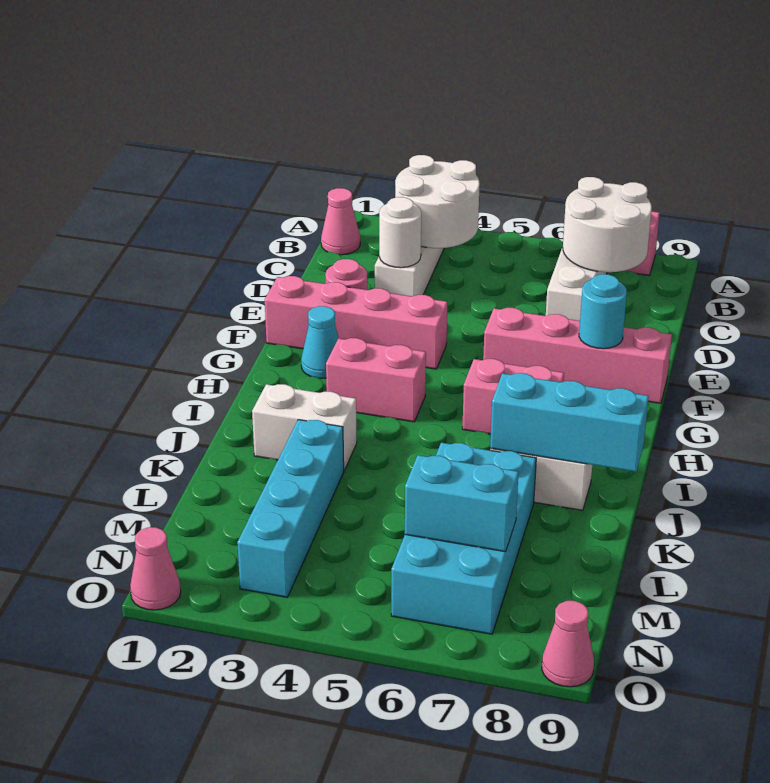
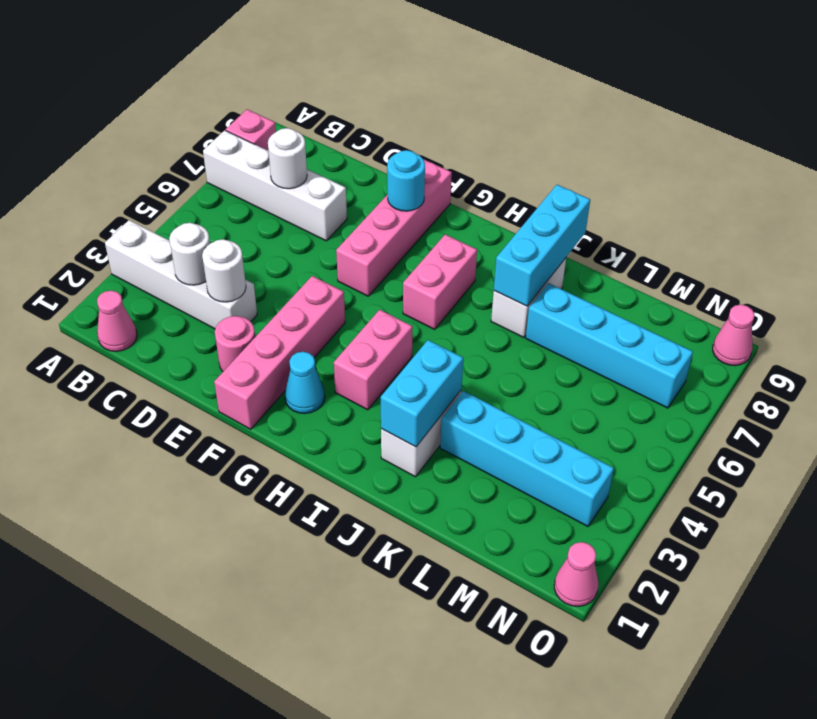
white 2x2 round brick [395,155,480,248] -> white 1x1 round brick [169,223,210,285]
white 2x2 round brick [563,177,652,272] -> white 1x1 round brick [268,128,307,189]
cyan 2x4 brick [391,443,536,634] -> cyan 1x4 brick [526,283,693,408]
cyan 1x2 brick [405,455,518,552] -> cyan 1x2 brick moved to [381,340,463,447]

